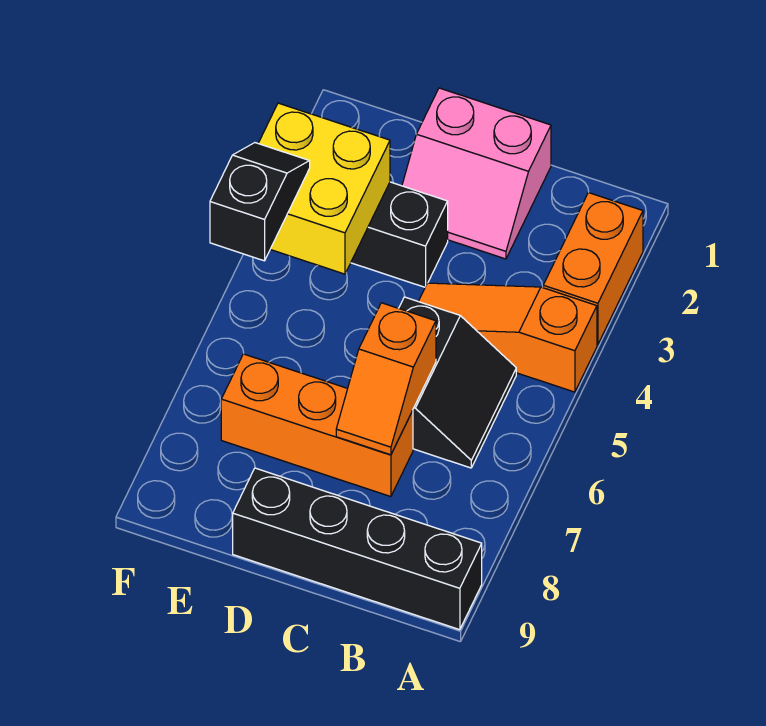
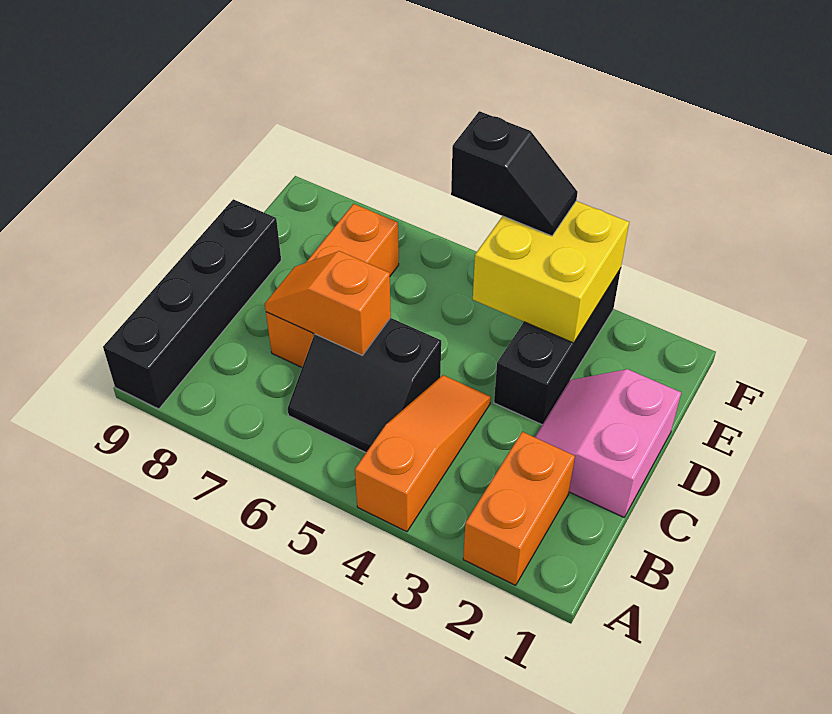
orange 1x2 brick [543,193,643,345] -> orange 1x2 brick turned to [463,432,575,585]

